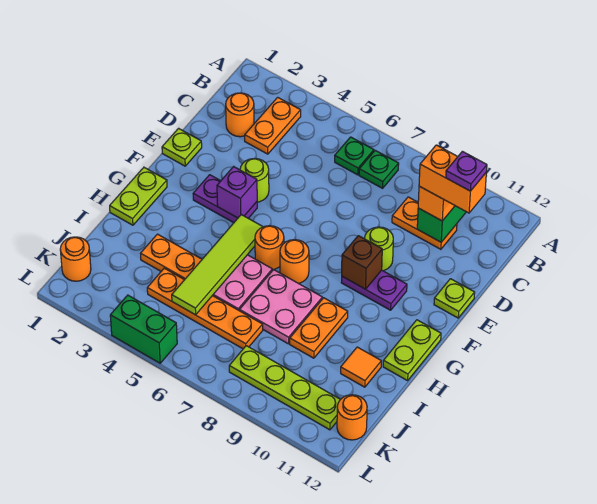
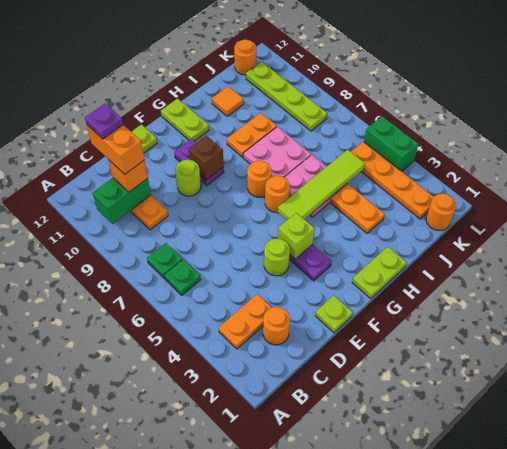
purple 1x1 brick [217,167,257,218] -> lime 1x1 brick [278,213,315,259]
lime 1x2 plate [383,320,441,381] -> lime 1x2 plate turned to [161,99,209,141]
orange 1x4 plate [147,268,263,349] -> orange 1x4 plate moved to [351,142,433,219]

